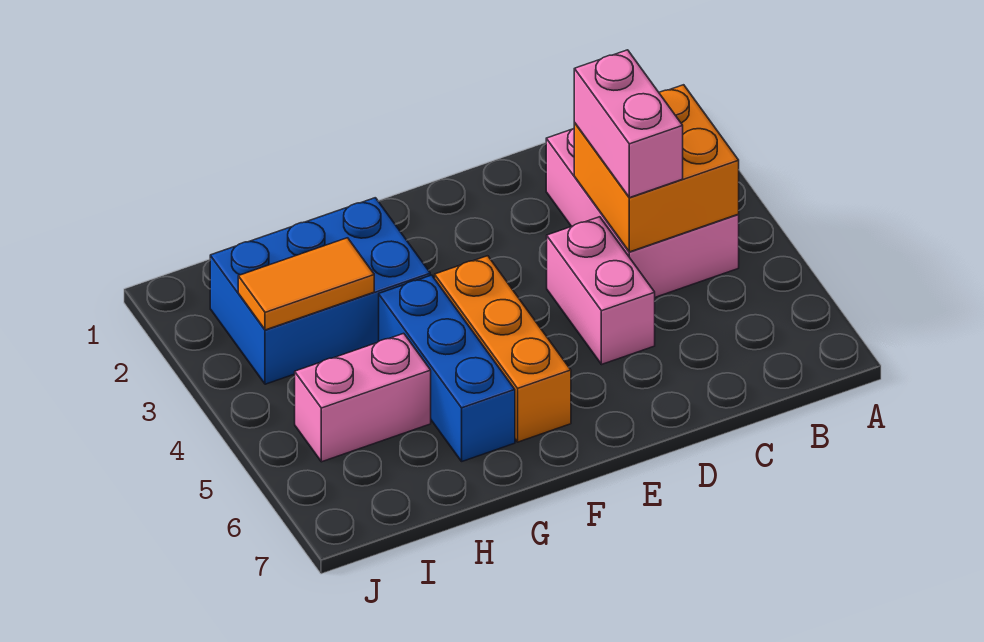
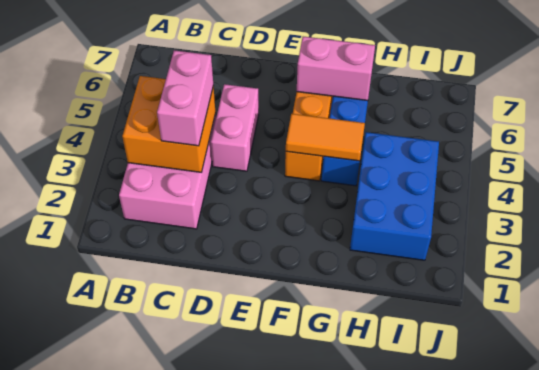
blue 2x3 brick [210,198,430,384] -> blue 2x3 brick turned to [350,132,439,260]
orange 1x2 tile [238,238,374,330] -> orange 1x2 tile moved to [286,114,365,161]
pink 1x2 brick [295,333,431,462] -> pink 1x2 brick moved to [297,37,375,101]

